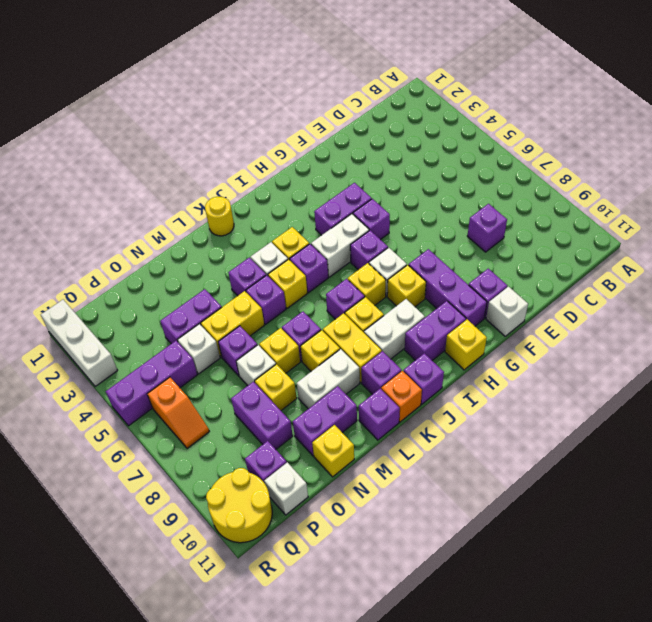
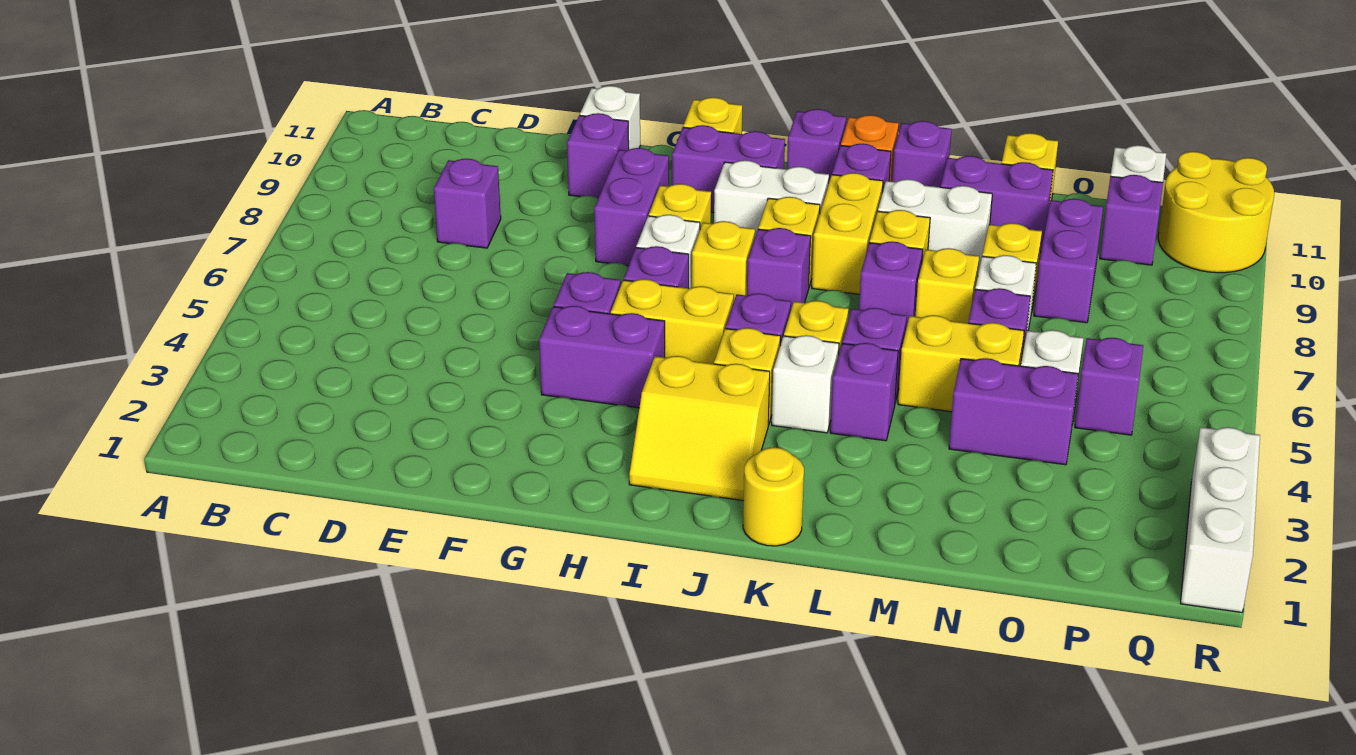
purple 1x3 brick [409,249,487,326] -> purple 1x2 brick [594,148,669,266]
white 1x2 brick [311,214,369,277] -> yellow 1x2 brick [611,279,734,364]
none -> yellow 2x2 slope [629,356,770,501]
purple 1x3 brick [106,341,197,426] -> purple 1x1 brick [1075,338,1143,435]
orange 1x2 slope [147,377,209,448] -> none

